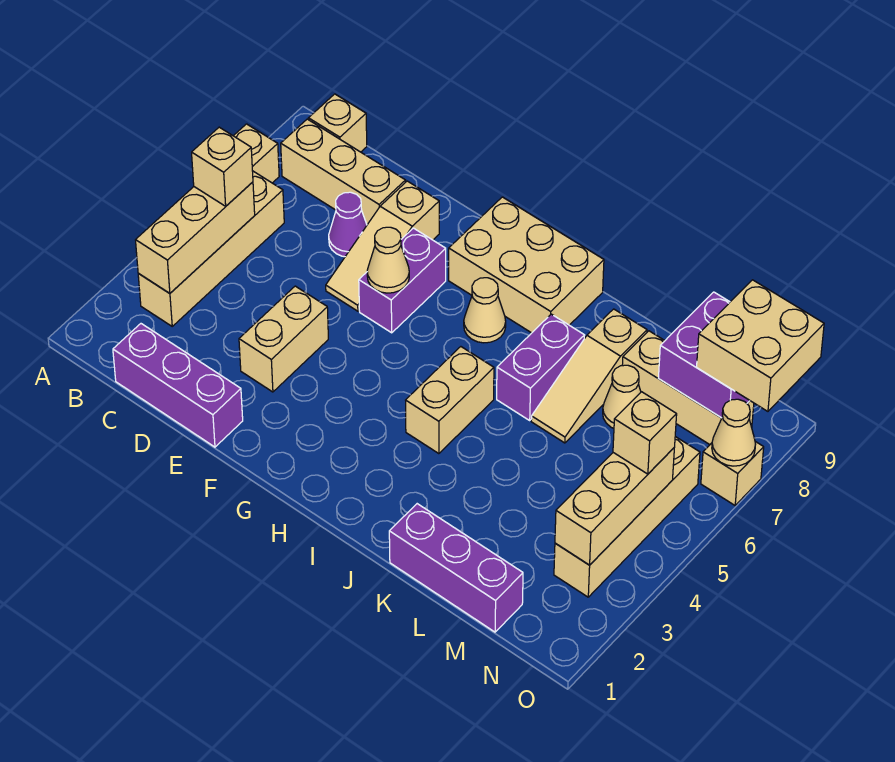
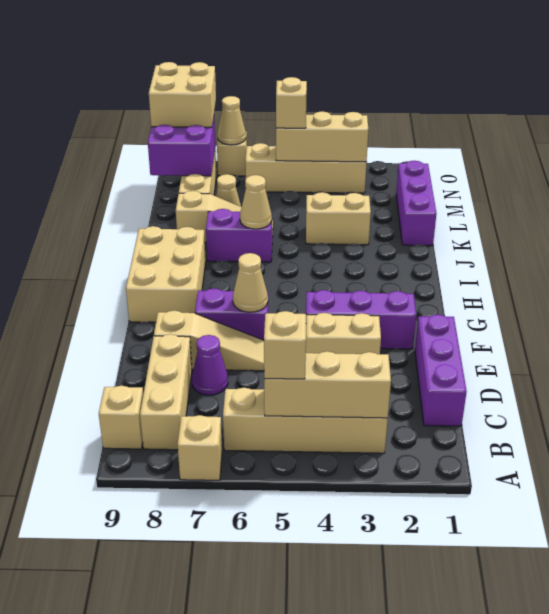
none -> purple 1x3 brick [306,290,416,349]
tan 1x1 cone [464,278,506,343] -> tan 1x1 cone moved to [240,175,272,229]
tan 1x2 brick [406,347,494,454] -> tan 1x2 brick moved to [306,192,371,245]

